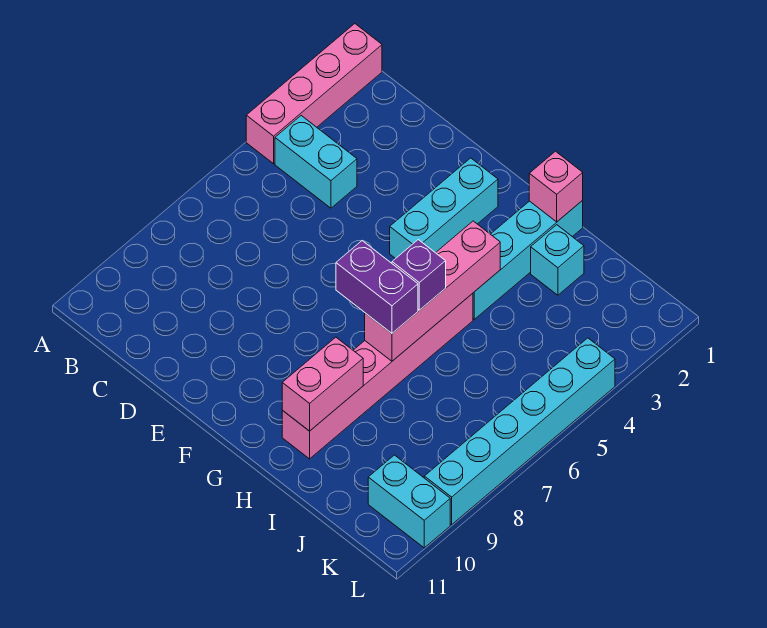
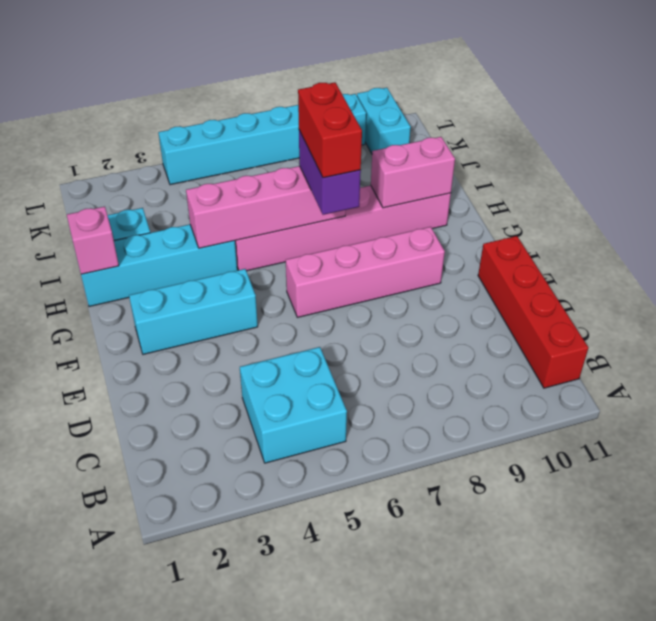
pink 1x4 brick [246,24,382,164] -> pink 1x4 brick moved to [286,227,445,317]
cyan 1x2 brick [275,116,357,208] -> cyan 2x2 brick [240,347,347,463]
none -> red 1x4 brick [478,236,588,388]
none -> red 1x2 brick [298,83,362,178]
purple 1x1 brick [392,240,446,310] -> none

